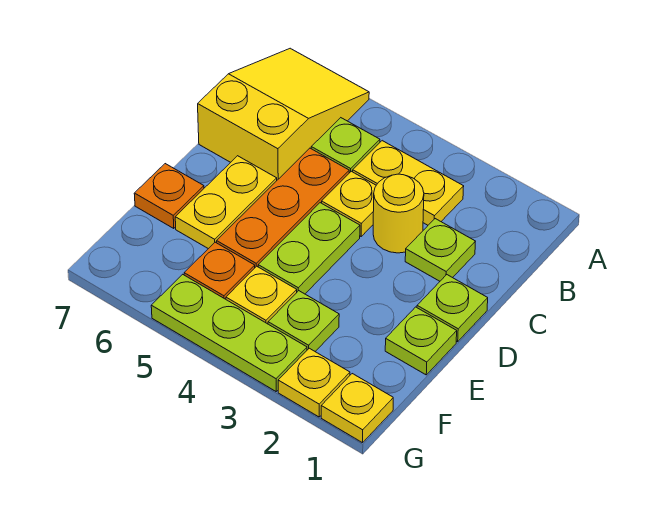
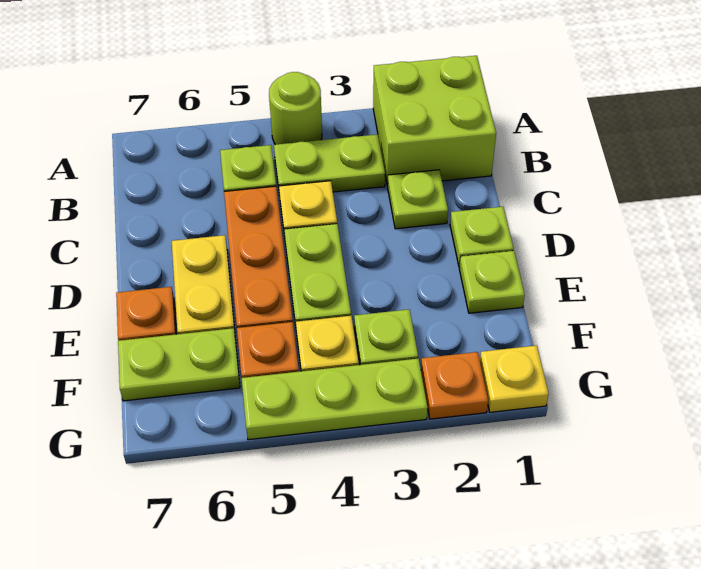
none -> lime 2x2 brick [373,56,496,186]
none -> lime 1x1 round brick [269,72,322,145]
yellow 2x3 slope [198,48,369,180] -> none
yellow 1x2 plate [353,141,464,225] -> lime 1x2 plate [274,134,385,192]
yellow 1x1 round brick [373,174,424,253] -> none
none -> lime 1x2 plate [118,328,240,401]
yellow 1x1 plate [278,348,350,417] -> orange 1x1 plate [421,352,488,419]

